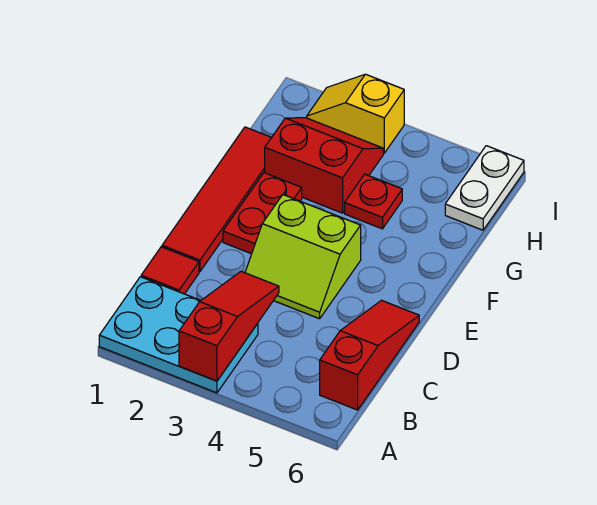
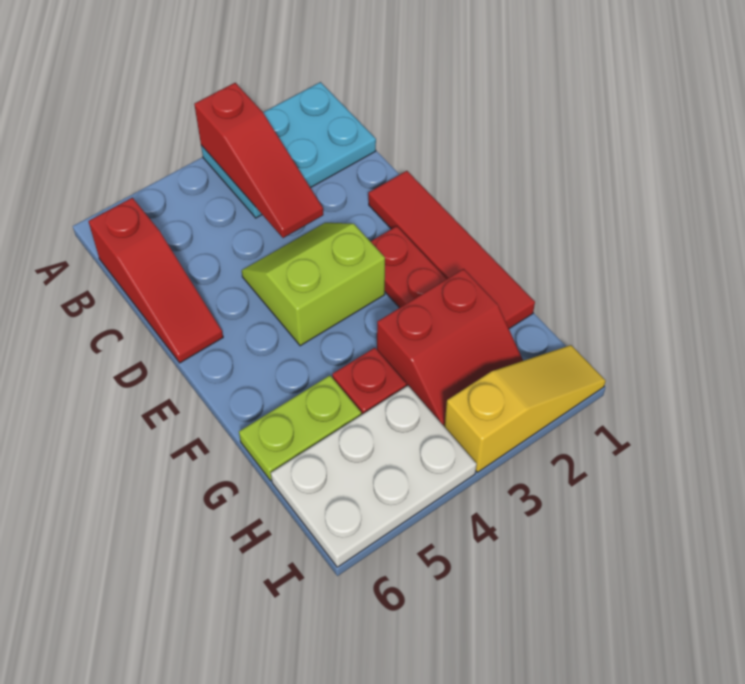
red 1x1 tile [141,247,199,294] -> none
none -> lime 1x2 plate [239,375,361,481]
white 1x2 plate [445,146,524,230] -> white 2x3 plate [271,386,477,567]
yellow 1x2 slope [307,74,404,153] -> yellow 1x3 slope [444,345,606,472]

